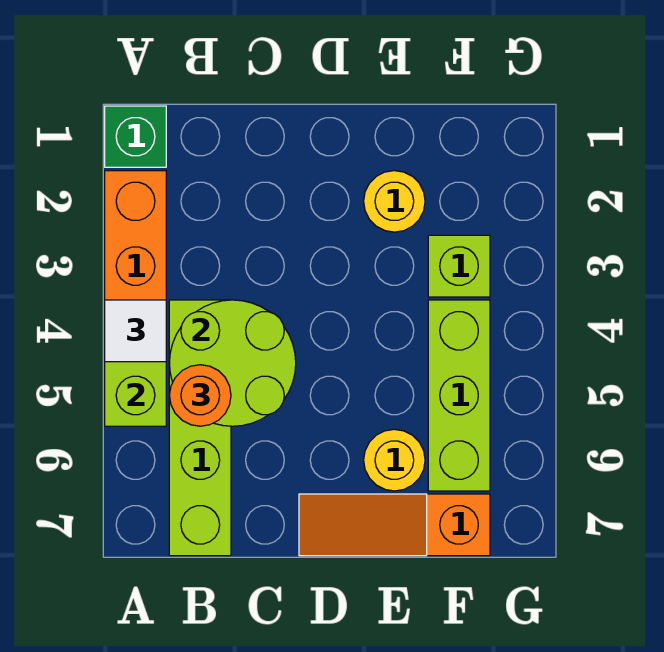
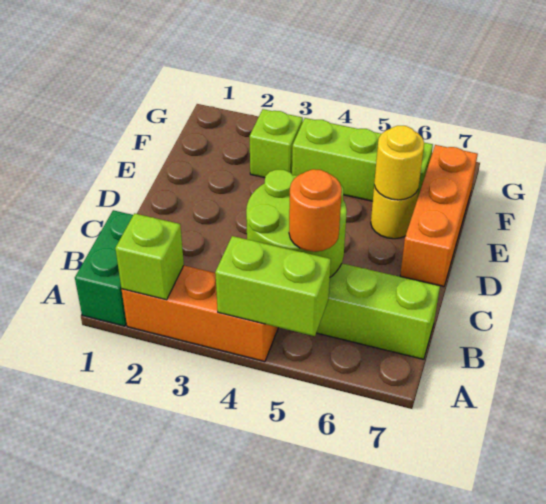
green 1x1 brick [105,106,166,167] -> green 1x2 brick [75,210,133,326]
none -> lime 1x1 brick [115,213,184,300]
white 1x1 tile [105,300,166,362] -> none
orange 1x3 slope [299,494,490,556] -> orange 1x3 brick [400,145,478,286]
yellow 1x1 round brick [364,171,425,232] -> yellow 1x1 round brick moved to [374,126,424,200]

